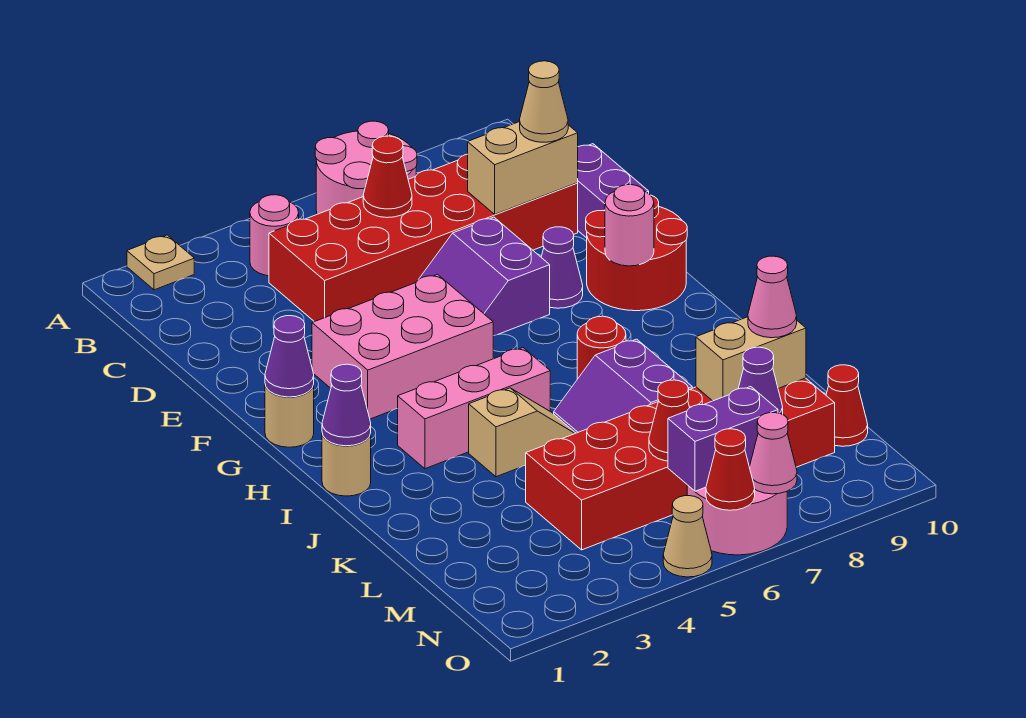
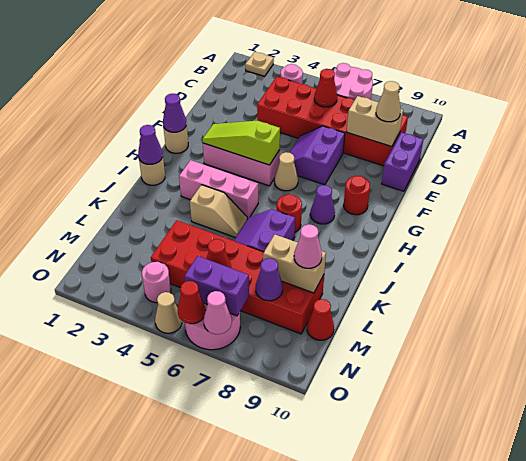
pink 2x3 brick [312,274,493,419] -> pink 1x3 brick [203,143,280,186]
purple 1x1 cone [541,227,583,308] -> purple 1x1 cone moved to [310,185,335,224]
red 2x2 round brick [586,195,687,311] -> red 1x1 round brick [344,176,370,215]
none -> lime 1x3 slope [202,121,280,165]
none -> tan 1x1 cone [274,152,298,191]
pink 1x1 round brick [605,185,654,266] -> pink 1x1 round brick moved to [142,262,171,303]

